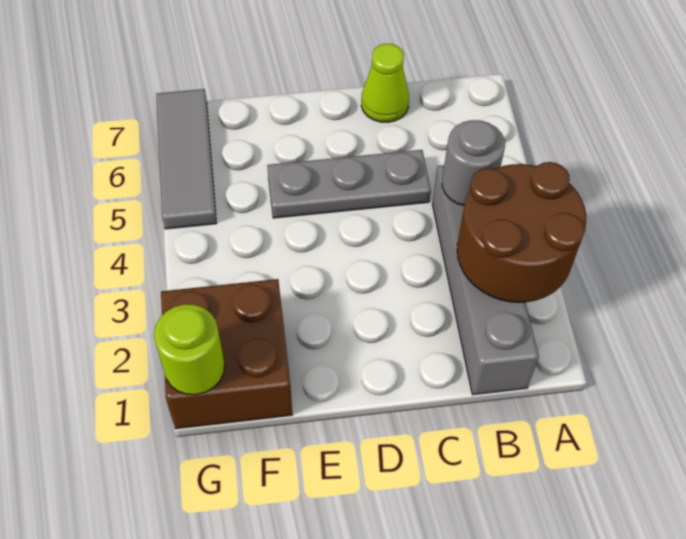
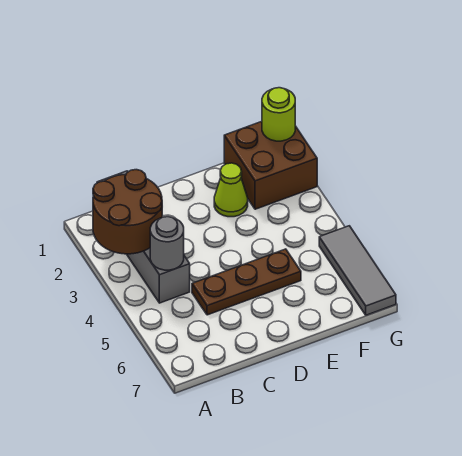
grey 1x3 plate [267,150,431,218] -> brown 1x3 plate [192,249,301,315]
lime 1x1 cone [361,44,409,122] -> lime 1x1 cone moved to [214,163,248,217]

